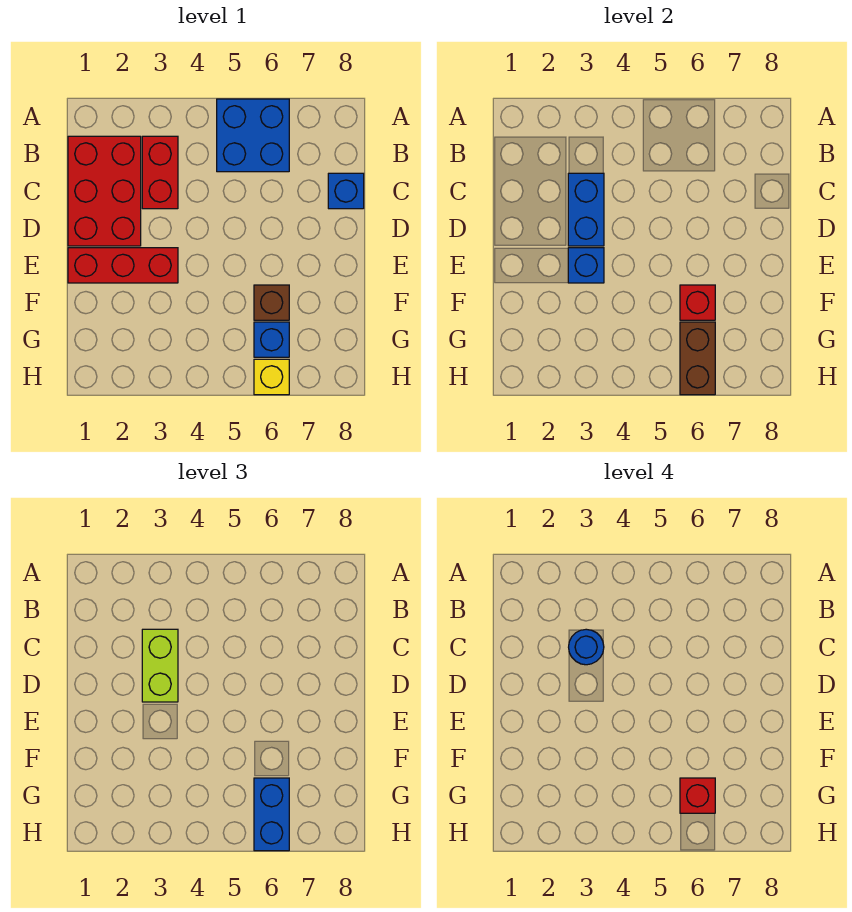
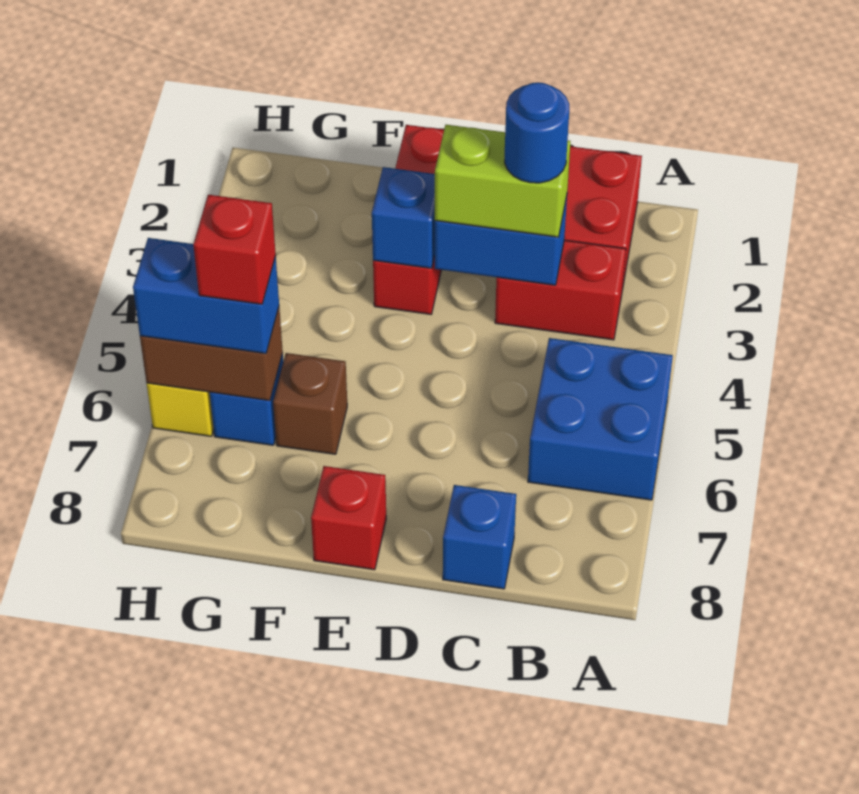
red 1x1 brick [680,285,715,320] -> red 1x1 brick moved to [311,466,386,570]

